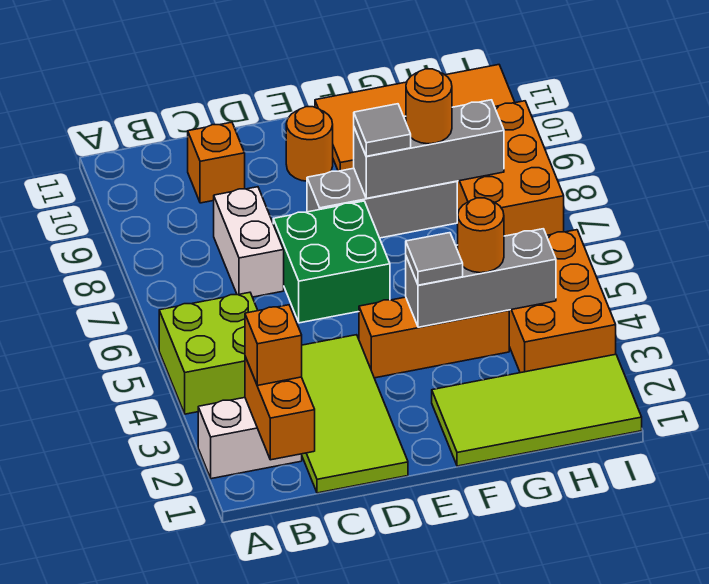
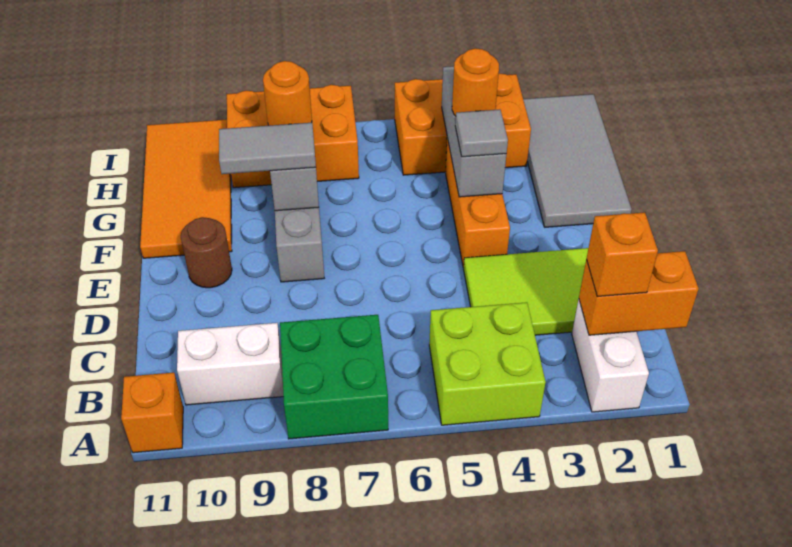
white 1x2 brick [214,187,284,297] -> white 1x2 brick moved to [177,323,283,405]
orange 1x1 brick [188,122,245,203] -> orange 1x1 brick moved to [121,373,183,453]
green 2x2 brick [273,201,390,323] -> green 2x2 brick moved to [280,315,388,439]
orange 1x1 round brick [286,107,333,181] -> brown 1x1 round brick [181,217,232,288]
lime 2x4 tile [432,354,642,466] -> grey 2x4 tile [523,94,631,227]
grey 1x1 tile [354,104,411,156] -> grey 1x2 tile [219,123,316,174]

